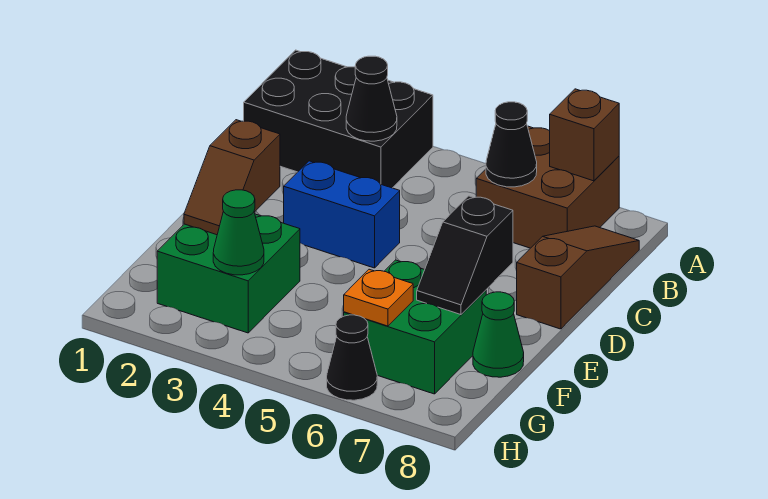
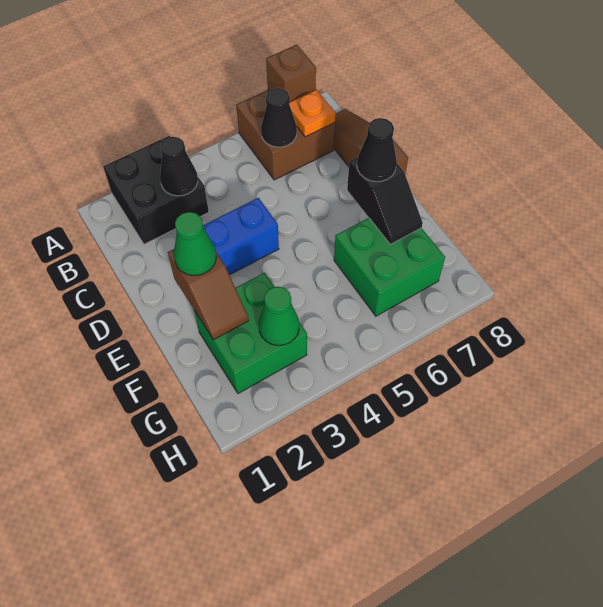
black 2x3 brick [244,50,433,188] -> black 2x2 brick [103,136,209,244]
green 1x1 cone [473,292,524,377] -> green 1x1 cone moved to [174,212,216,275]
orange 1x1 plate [344,269,413,326] -> orange 1x1 plate moved to [289,90,336,137]
black 1x1 cone [327,315,377,400] -> black 1x1 cone moved to [357,118,397,182]

